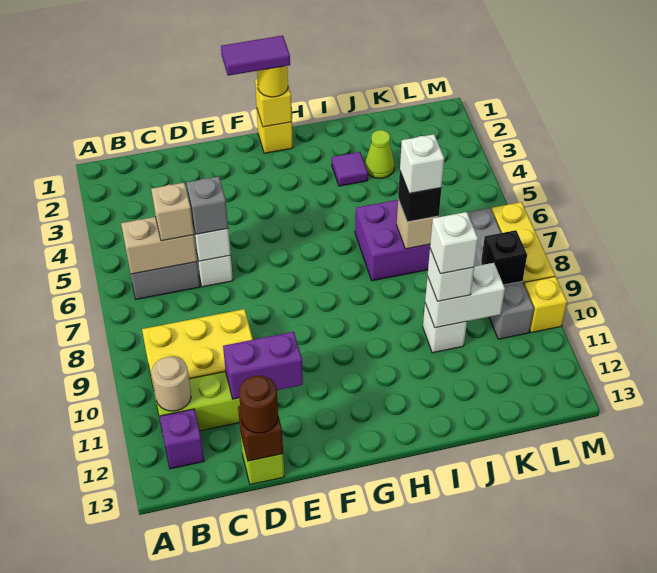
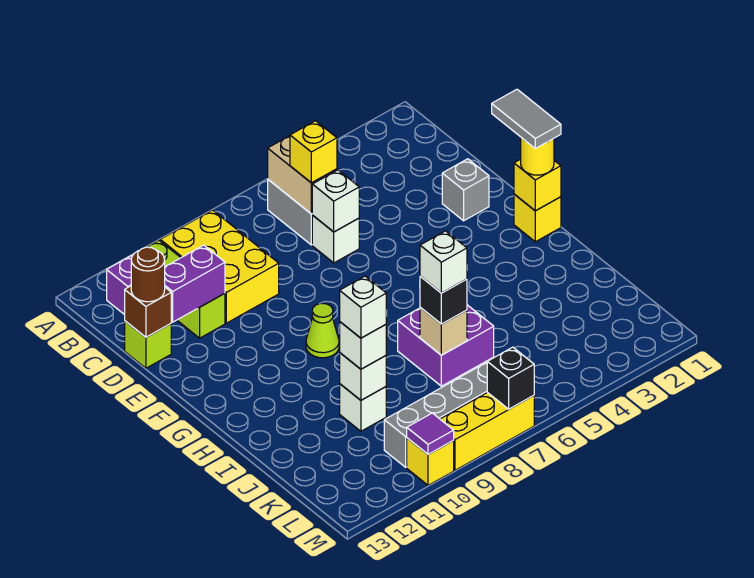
tan 1x1 round brick [152,356,191,411] -> none
tan 1x1 brick [151,183,194,241] -> yellow 1x1 brick [290,121,337,183]
grey 1x1 brick [186,176,228,234] -> grey 1x1 brick moved to [442,159,489,221]
purple 1x2 brick [223,332,303,399] -> purple 1x2 brick turned to [165,245,225,322]
purple 1x2 tile [221,36,290,76] -> grey 1x2 tile [492,89,561,148]
purple 1x1 tile [332,152,368,186] -> purple 1x1 tile moved to [407,413,454,454]
lime 1x1 cone [365,130,395,178] -> lime 1x1 cone moved to [306,303,339,358]
white 1x2 brick [425,263,505,328] -> white 1x1 brick [340,353,386,400]
black 1x1 brick [481,230,527,285] -> black 1x1 brick moved to [487,347,534,409]

